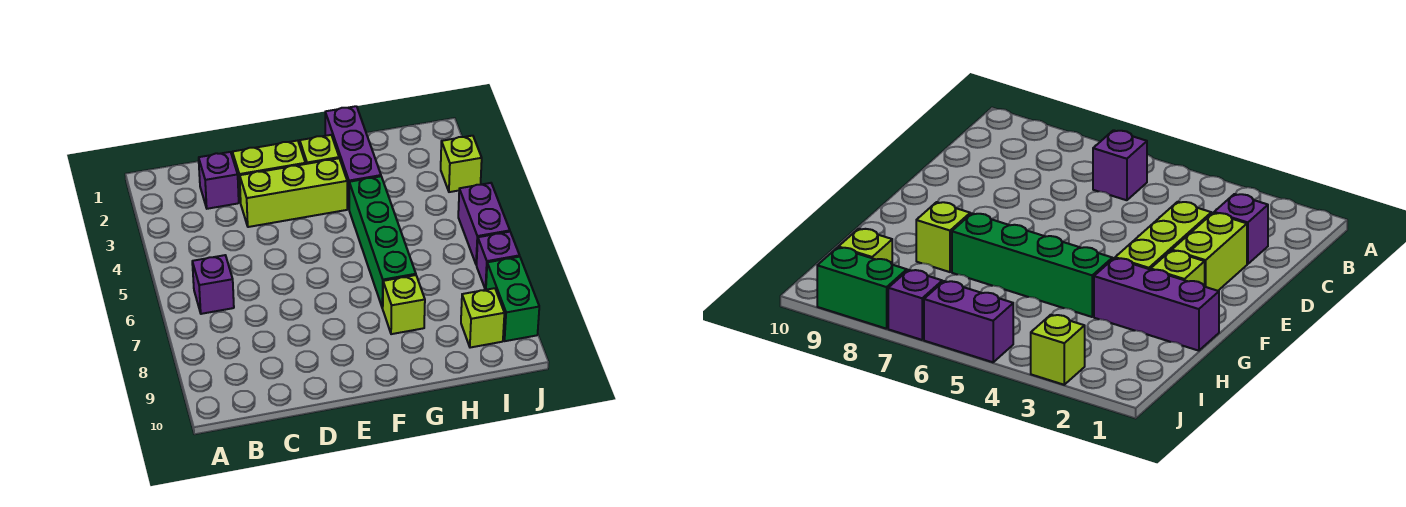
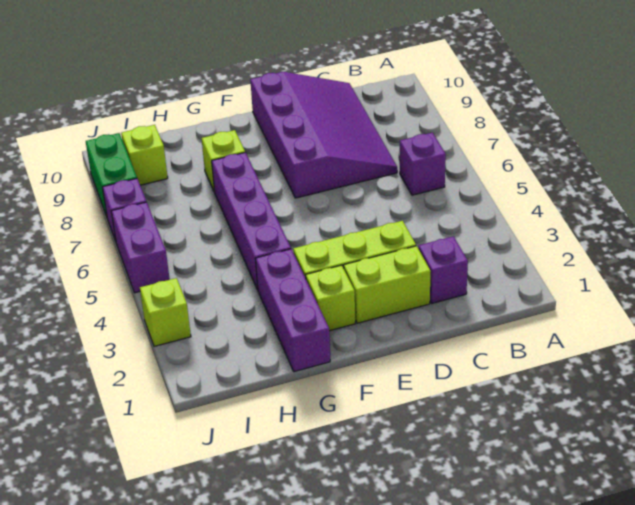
none -> purple 3x4 slope [250,72,397,198]
green 1x4 brick [349,176,416,308] -> purple 1x4 brick [212,153,291,290]

